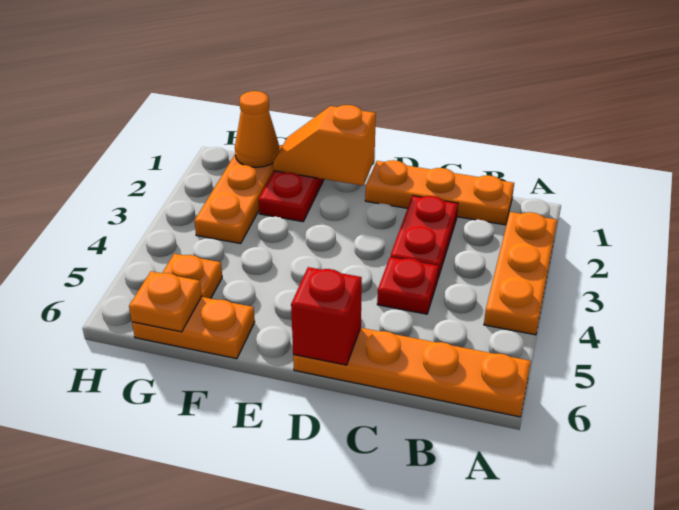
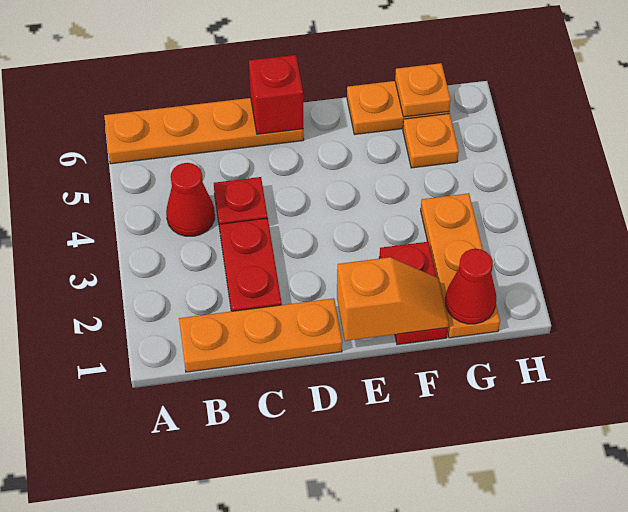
orange 1x3 plate [484,212,557,335] -> none
none -> red 1x1 cone [166,163,215,236]
orange 1x1 cone [235,91,280,167] -> red 1x1 cone [445,249,496,324]

